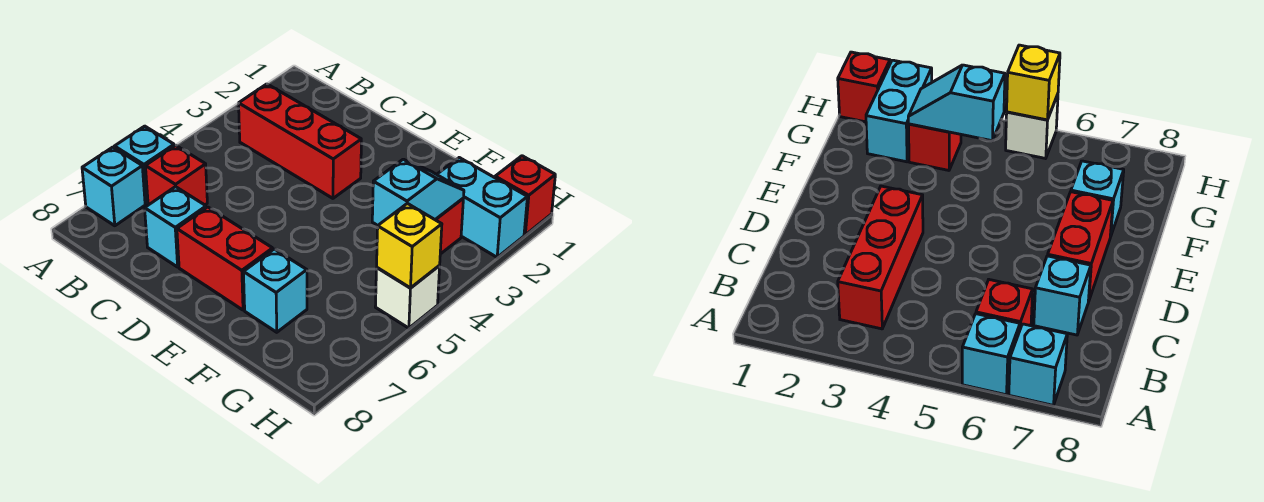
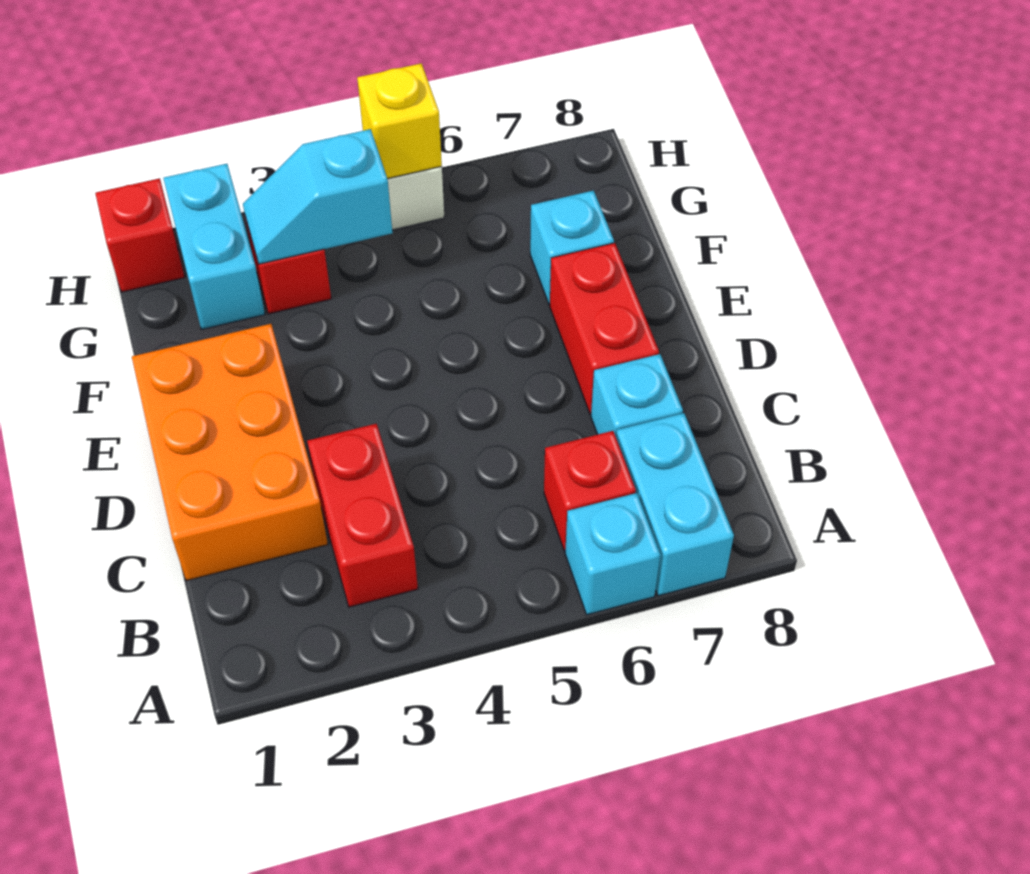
cyan 1x1 brick [82,147,145,226] -> cyan 1x2 brick [616,413,734,596]
red 1x3 brick [239,84,361,198] -> red 1x2 brick [307,424,418,607]
none -> orange 2x3 brick [132,324,328,581]

